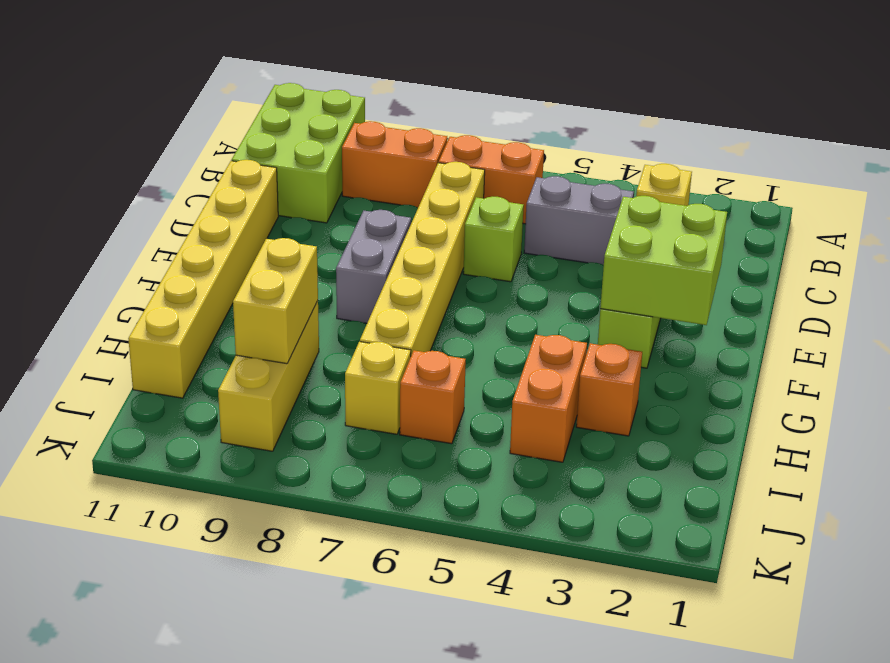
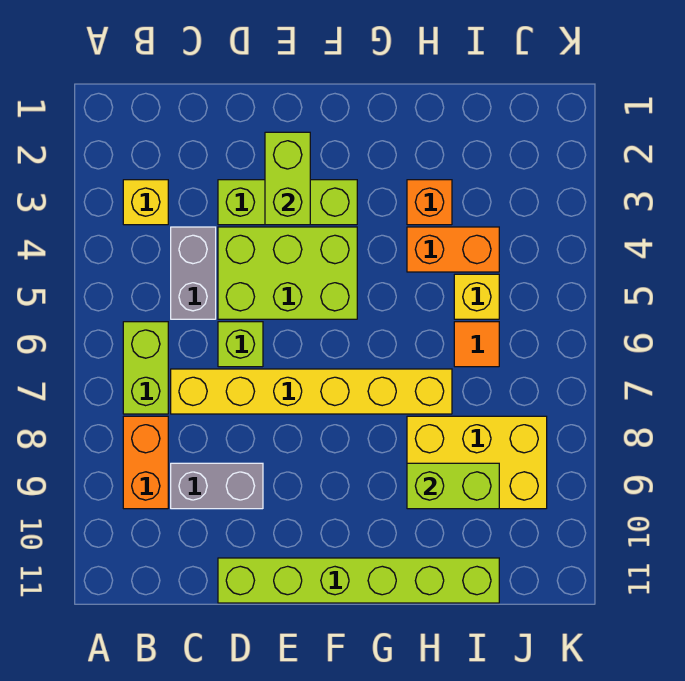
lime 2x3 brick [232,83,365,223] -> lime 2x3 brick moved to [218,227,357,319]
orange 1x2 brick [439,135,544,224] -> lime 1x2 brick [123,322,168,414]
yellow 1x6 brick [128,160,278,398] -> lime 1x6 brick [218,558,499,603]
lime 2x2 brick [600,196,727,325] -> lime 1x2 brick [265,132,310,225]
grey 1x2 brick [336,210,411,323] -> grey 1x2 brick moved to [171,463,263,509]
yellow 1x3 brick [218,301,319,451] -> yellow 2x3 brick [407,416,547,509]
yellow 1x2 brick [233,238,318,364] -> lime 1x2 brick [407,463,499,509]
orange 1x1 brick [400,350,466,444] -> orange 1x1 tile [454,322,499,367]
yellow 1x1 brick [345,342,411,434] -> yellow 1x1 brick moved to [454,274,499,319]

